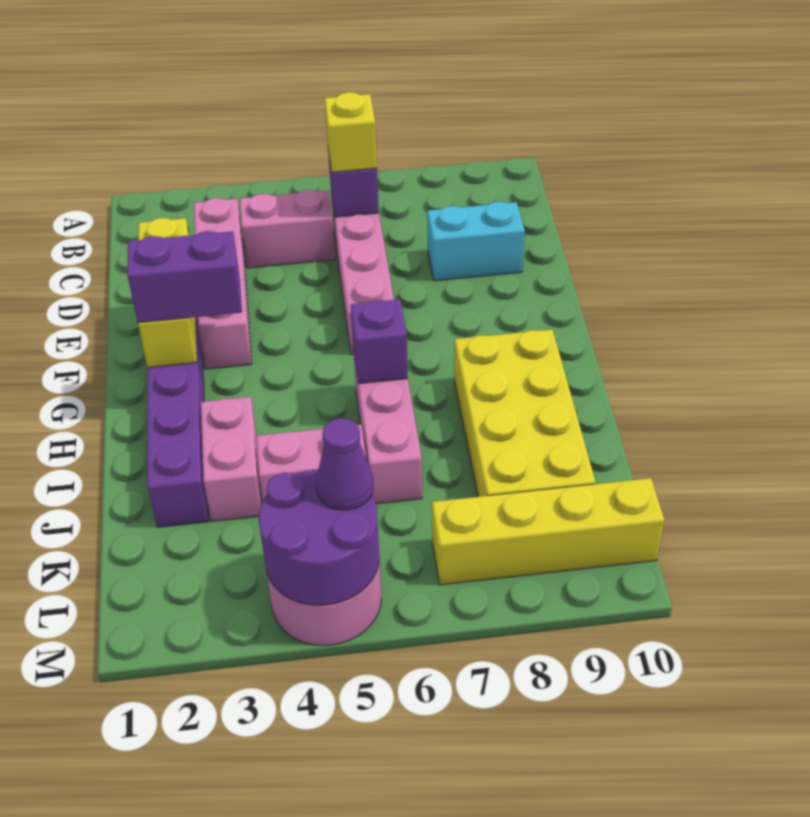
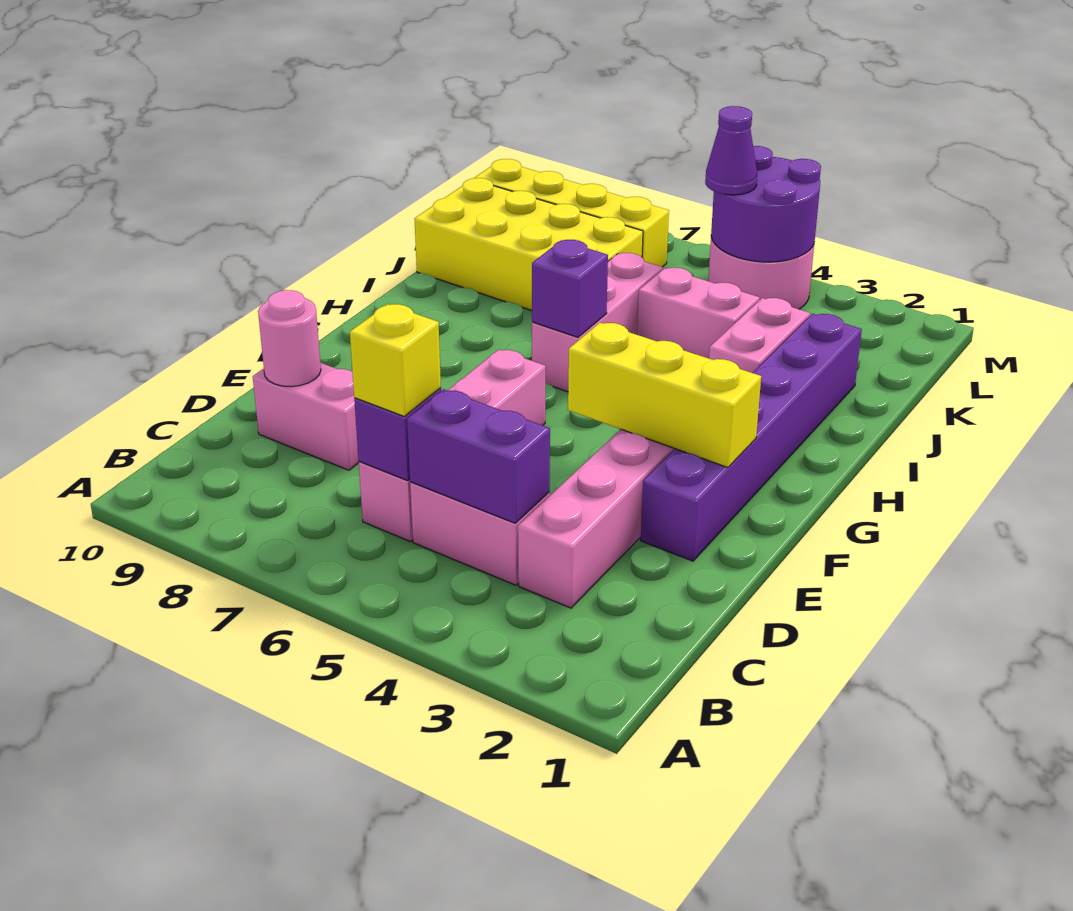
cyan 1x2 brick [427,202,525,281] -> pink 1x2 brick [253,363,359,470]
none -> pink 1x1 round brick [258,290,321,387]
yellow 1x3 brick [138,218,197,368] -> yellow 1x3 brick turned to [568,323,761,467]
purple 1x2 brick [127,231,242,323] -> purple 1x2 brick moved to [407,389,550,523]
yellow 2x4 brick [454,329,596,497] -> yellow 2x4 brick turned to [414,178,643,310]

